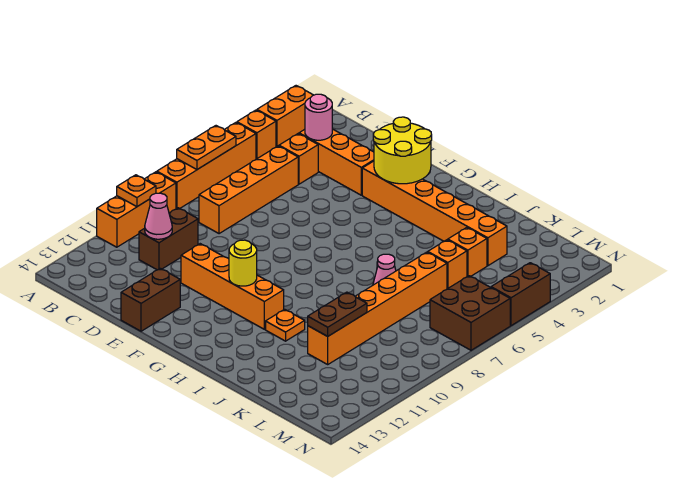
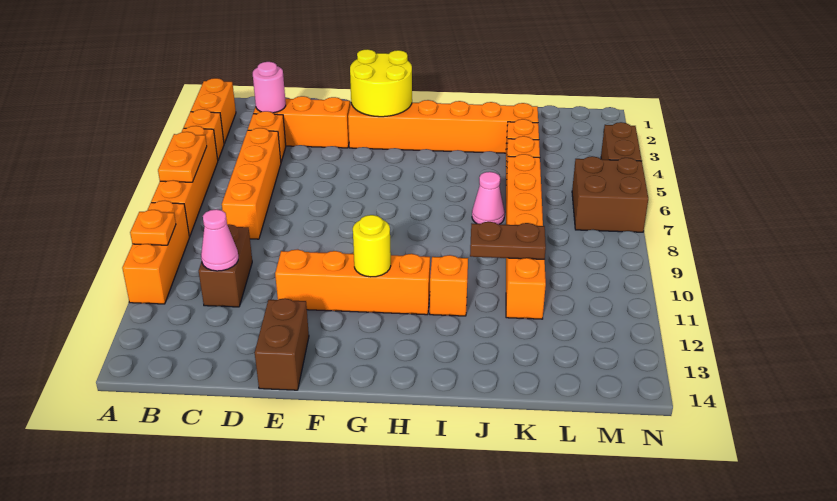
orange 1x1 plate [266,309,305,341] -> orange 1x1 brick [430,255,468,316]
brown 1x2 plate [308,292,367,336] -> brown 1x2 plate turned to [470,222,546,259]

